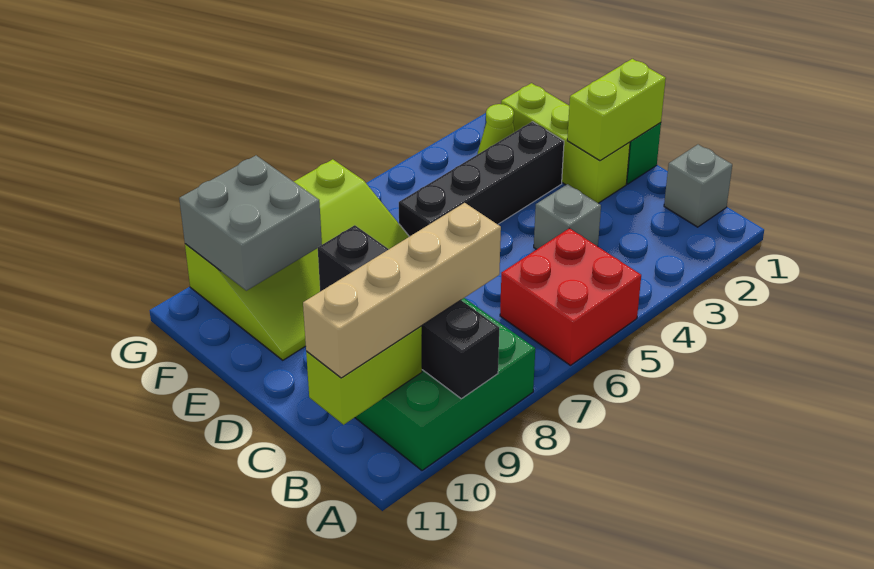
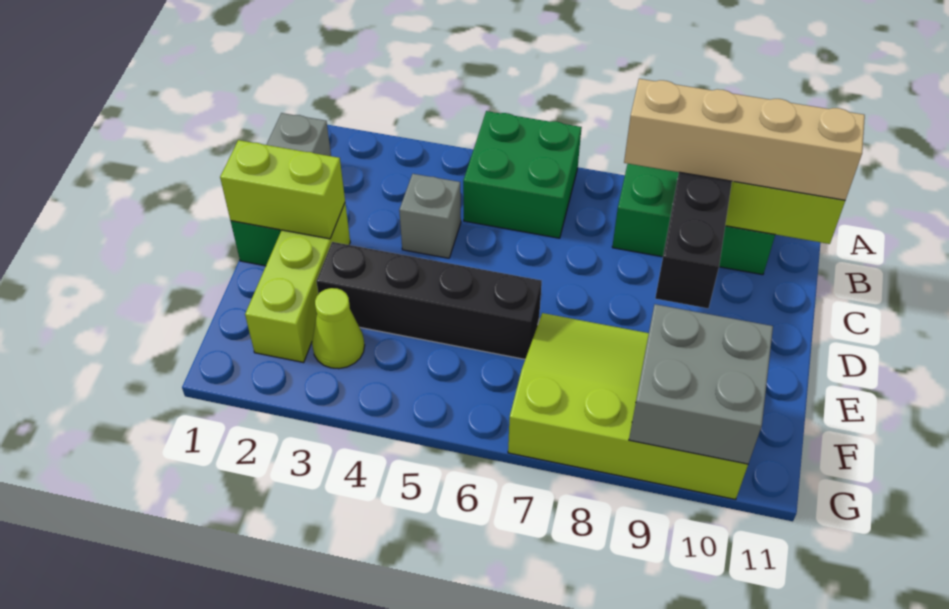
red 2x2 brick [500,228,641,365] -> green 2x2 brick [463,111,582,238]

